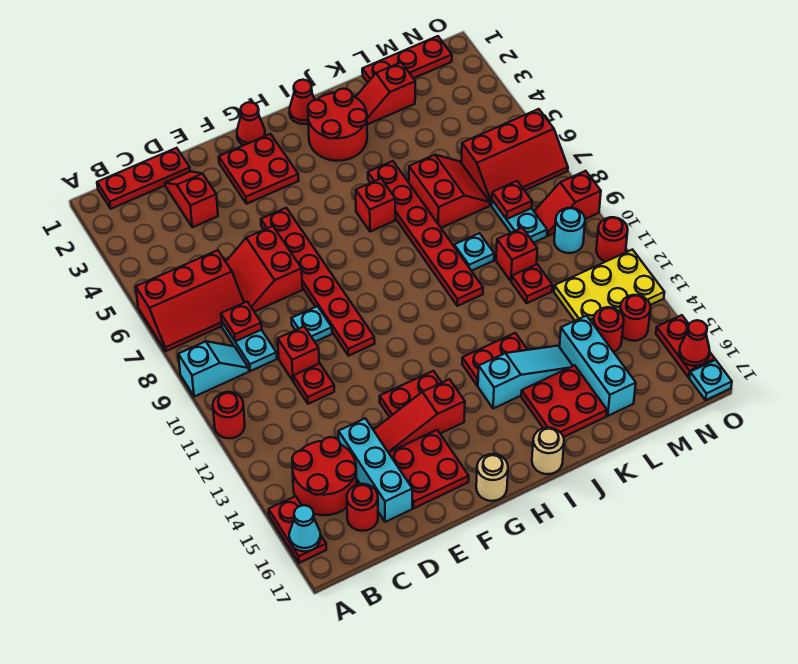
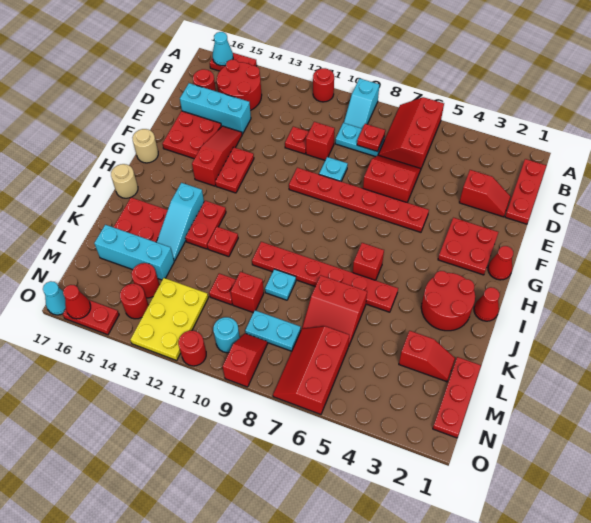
red 1x2 slope [356,62,415,125] -> red 1x2 slope turned to [399,331,455,382]
red 1x1 plate [492,181,532,219] -> red 1x1 plate moved to [207,227,238,257]
cyan 1x1 plate [689,360,732,400] -> cyan 1x1 cone [43,281,66,315]

